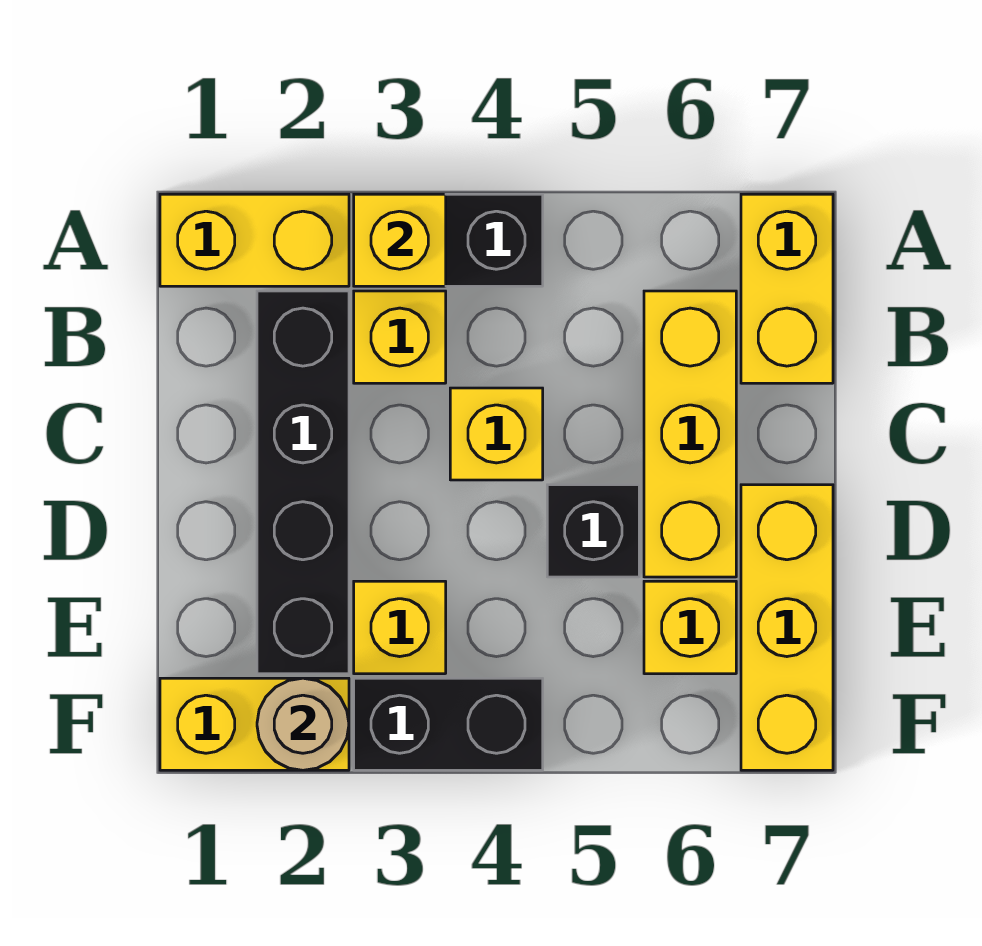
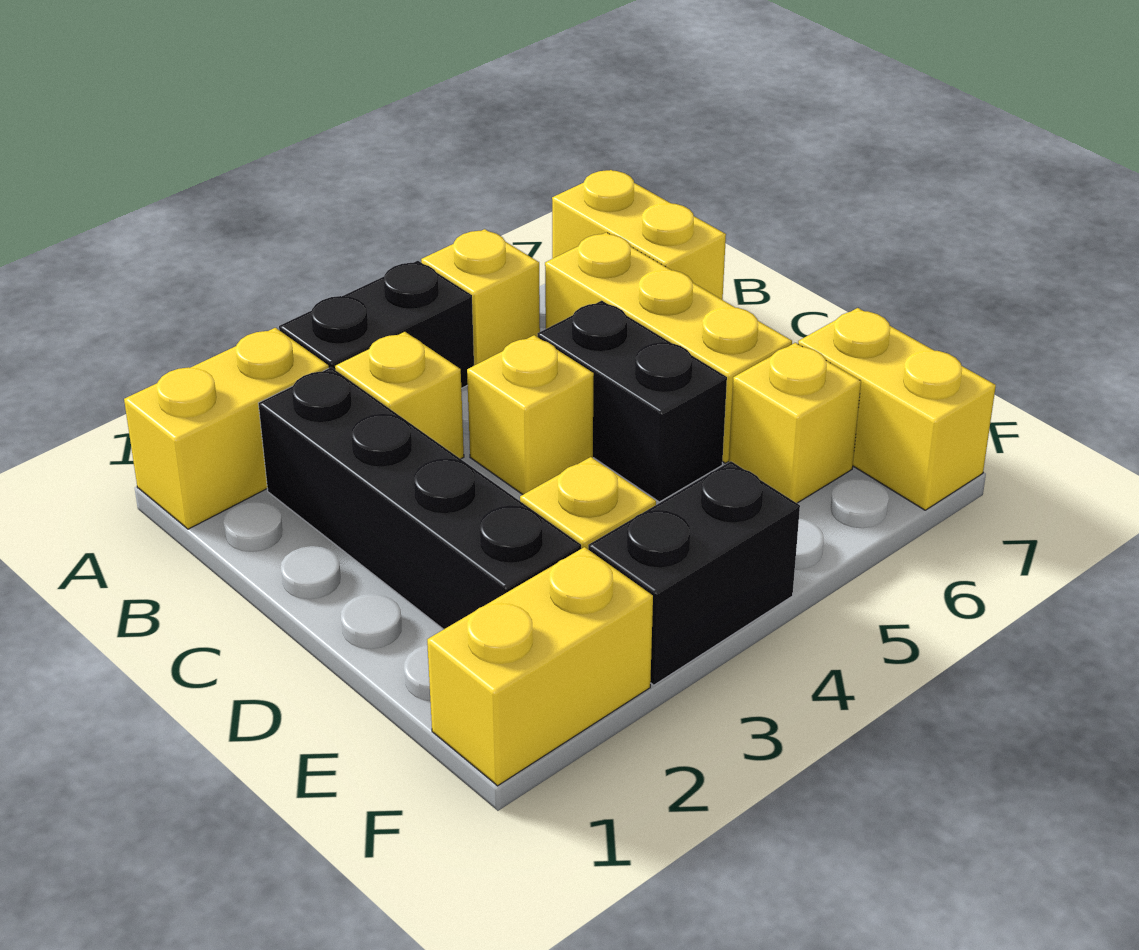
yellow 1x1 brick [354,194,446,286] -> yellow 1x1 brick moved to [421,229,540,365]
black 1x1 brick [547,485,639,577] -> black 1x2 brick [538,301,727,502]
yellow 1x3 brick [741,485,833,770] -> yellow 1x2 brick [798,308,996,510]
tan 1x1 round brick [257,678,349,770] -> none

